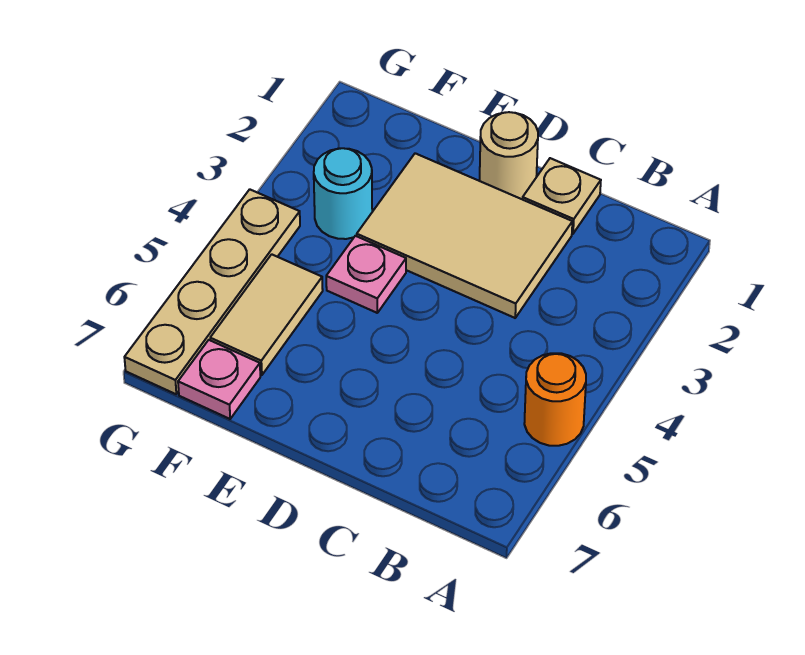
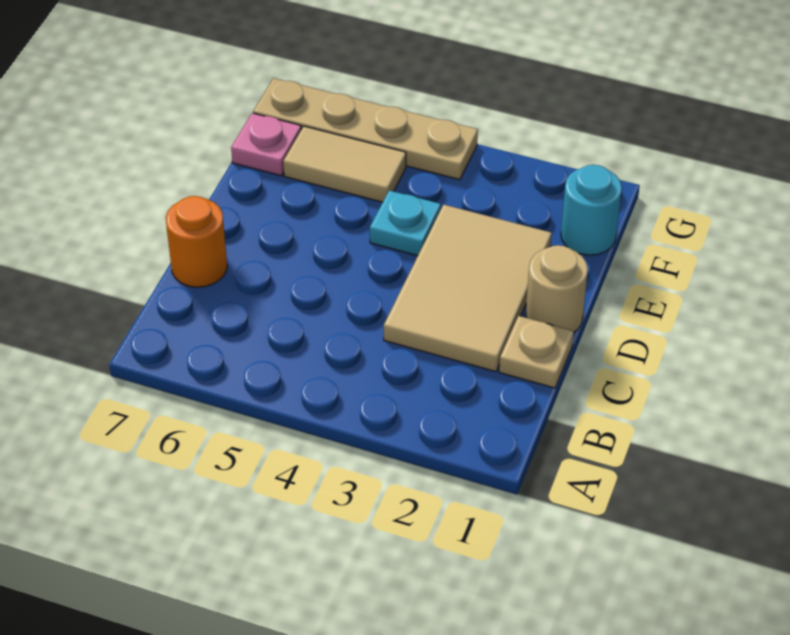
orange 1x1 round brick [524,353,586,446] -> orange 1x1 round brick moved to [166,196,227,287]
pink 1x1 plate [326,236,406,313] -> cyan 1x1 plate [370,190,441,256]
cyan 1x1 round brick [314,148,372,239] -> cyan 1x1 round brick moved to [561,165,622,255]

